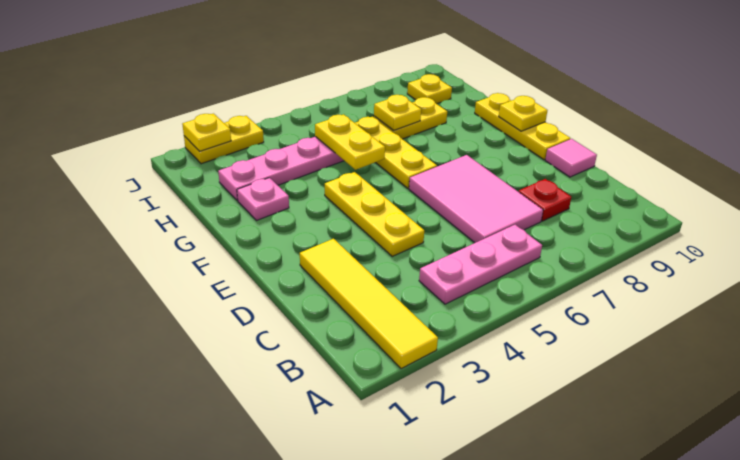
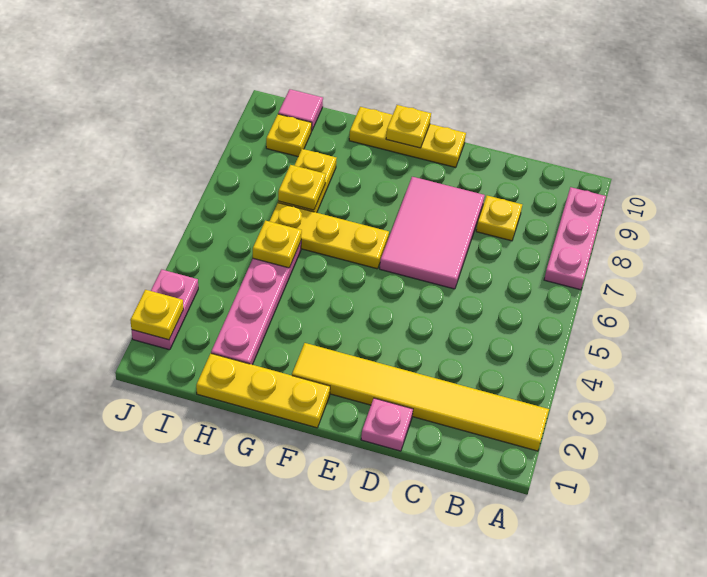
yellow 1x4 tile [300,239,438,369] -> yellow 1x6 tile [292,343,549,451]
pink 1x3 plate [419,225,542,304] -> pink 1x3 plate moved to [544,187,606,290]
pink 2x3 tile [409,155,543,243] -> pink 2x3 tile turned to [380,177,485,289]
red 1x1 plate [518,179,571,221] -> yellow 1x1 plate [476,196,522,241]
yellow 1x3 plate [325,172,424,256] -> yellow 1x3 plate moved to [196,353,330,428]
pink 1x1 tile [545,139,597,177] -> pink 1x1 tile moved to [278,89,323,131]
pink 1x1 plate [237,178,289,220] -> pink 1x1 plate moved to [361,398,413,451]
yellow 1x2 plate [315,114,385,170] -> yellow 1x1 plate [253,220,302,268]
yellow 1x2 plate [184,116,264,164] -> pink 1x2 plate [132,270,198,350]

